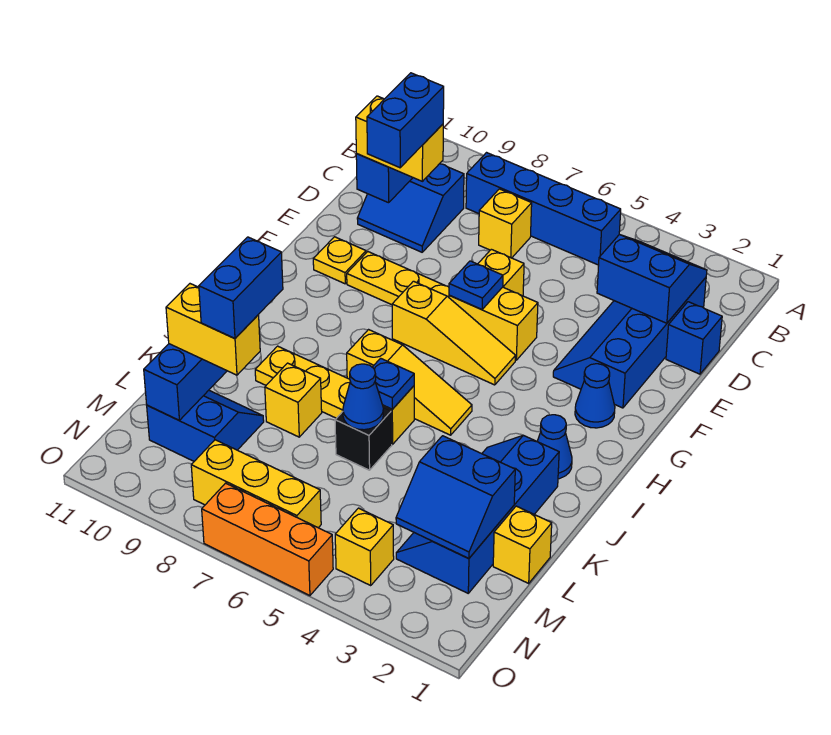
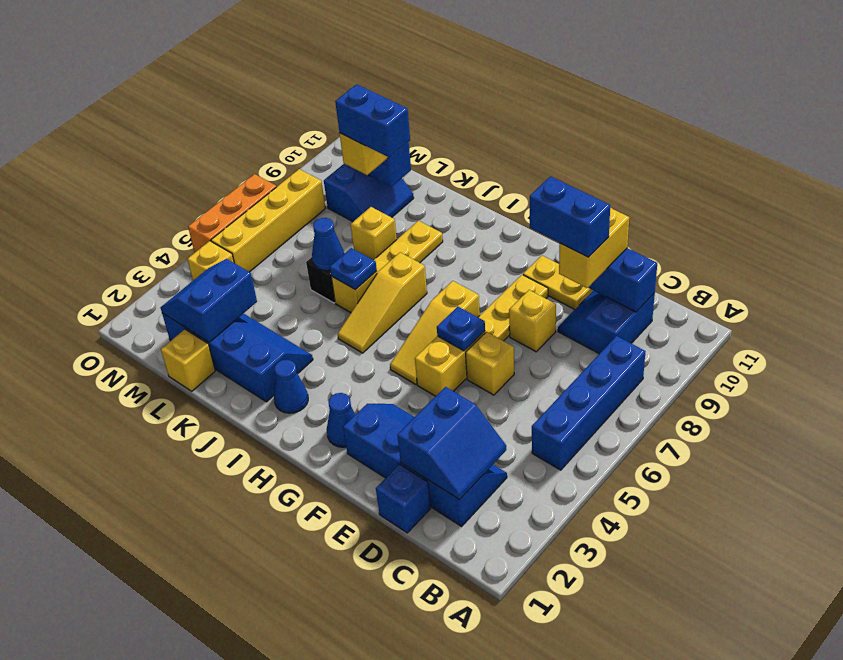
yellow 1x1 brick [479,189,532,258] -> yellow 1x1 brick moved to [509,290,556,352]
yellow 1x1 plate [313,237,366,284] -> yellow 1x2 plate [523,256,593,310]
yellow 1x3 brick [191,440,321,528] -> yellow 1x4 brick [211,169,326,272]

